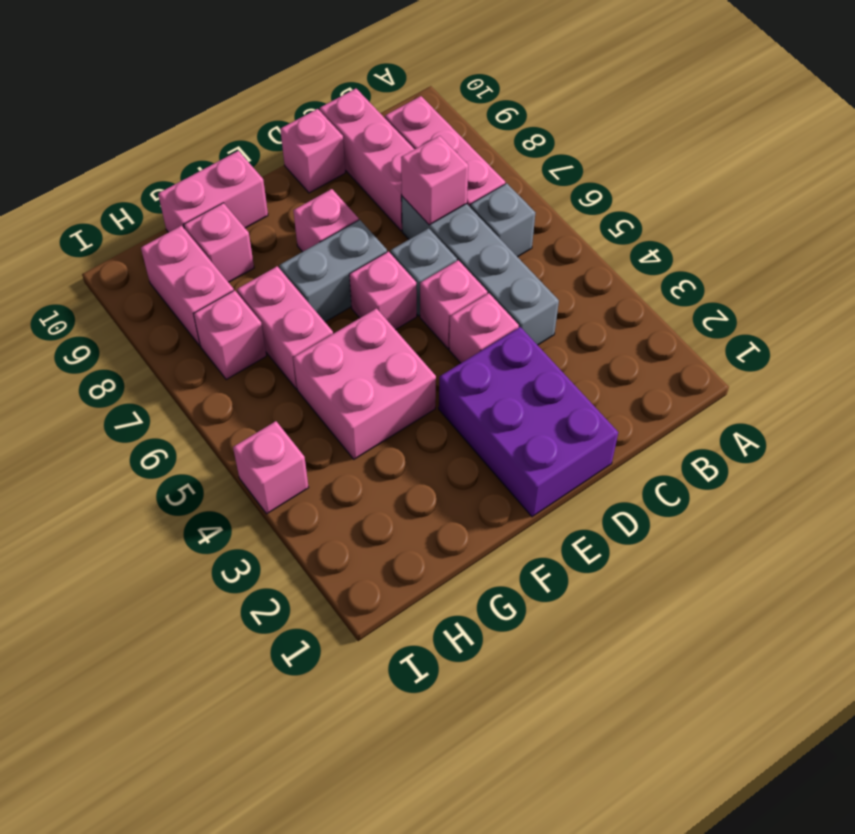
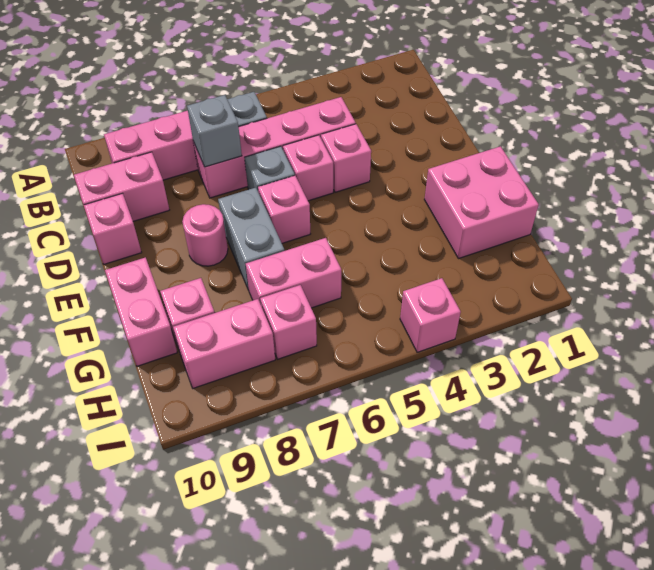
grey 1x4 brick [402,196,559,345] -> pink 1x4 brick [193,97,356,198]
pink 1x1 brick [401,136,468,225] -> grey 1x1 brick [187,95,242,167]
pink 1x3 brick [320,89,414,231] -> pink 1x2 brick [74,152,169,221]
purple 2x3 brick [439,327,618,517] -> none
pink 1x1 brick [293,189,359,252] -> pink 1x1 round brick [182,204,228,266]
pink 2x2 brick [293,308,436,459] -> pink 2x2 brick moved to [424,146,539,259]

